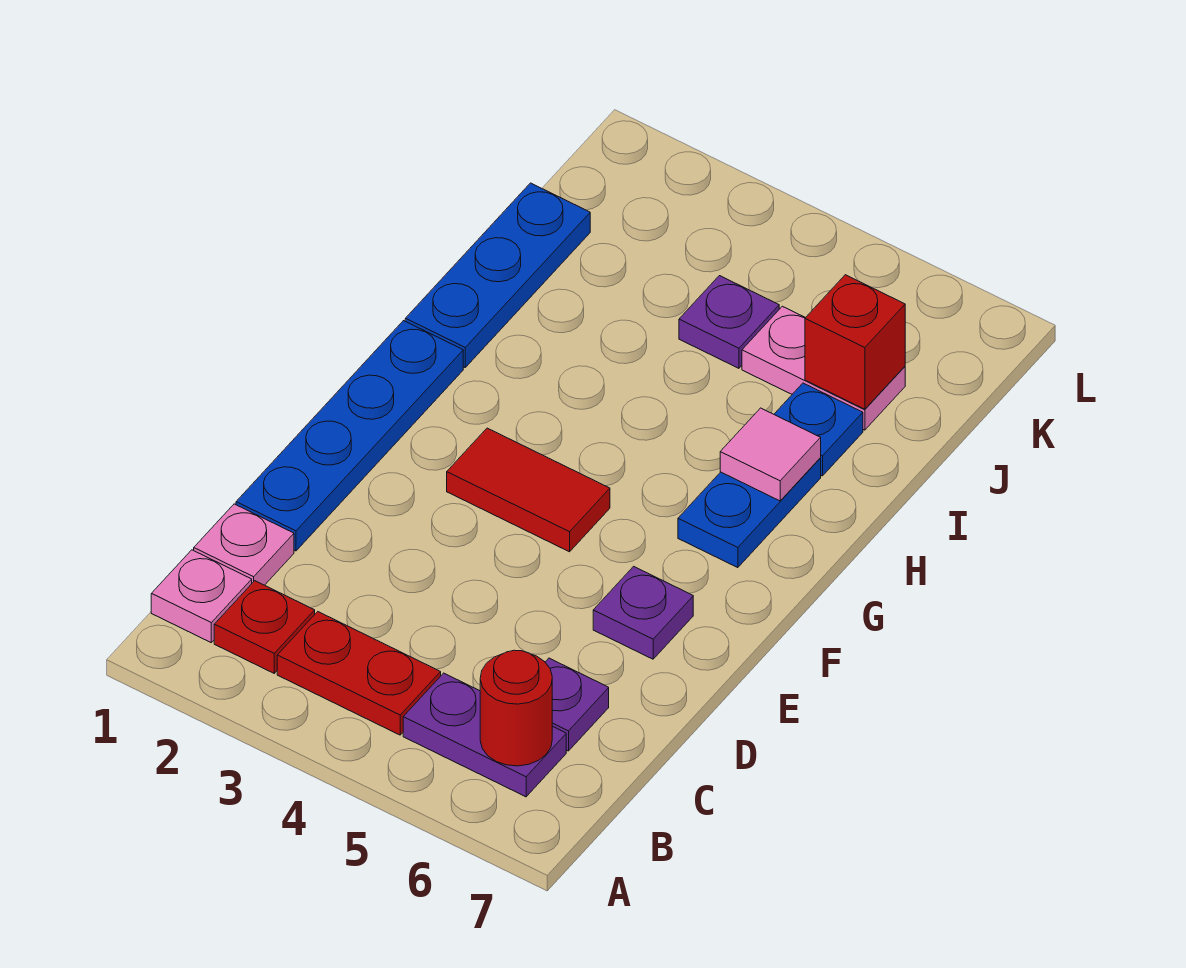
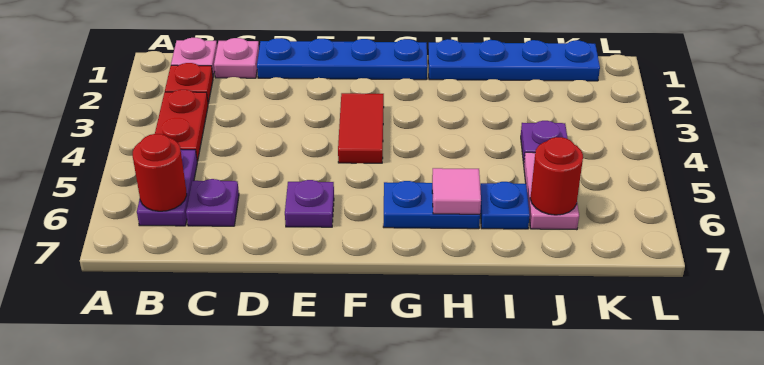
blue 1x3 plate [405,183,590,367] -> blue 1x4 plate [428,39,600,81]
red 1x1 brick [805,275,905,409] -> red 1x1 round brick [530,137,583,215]

